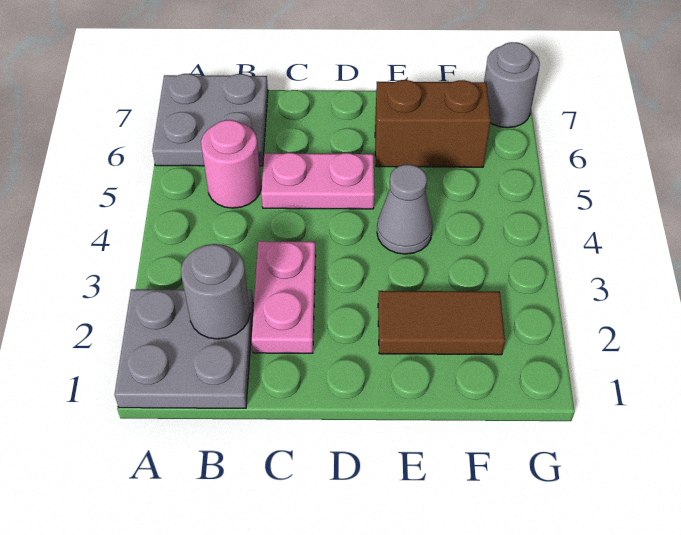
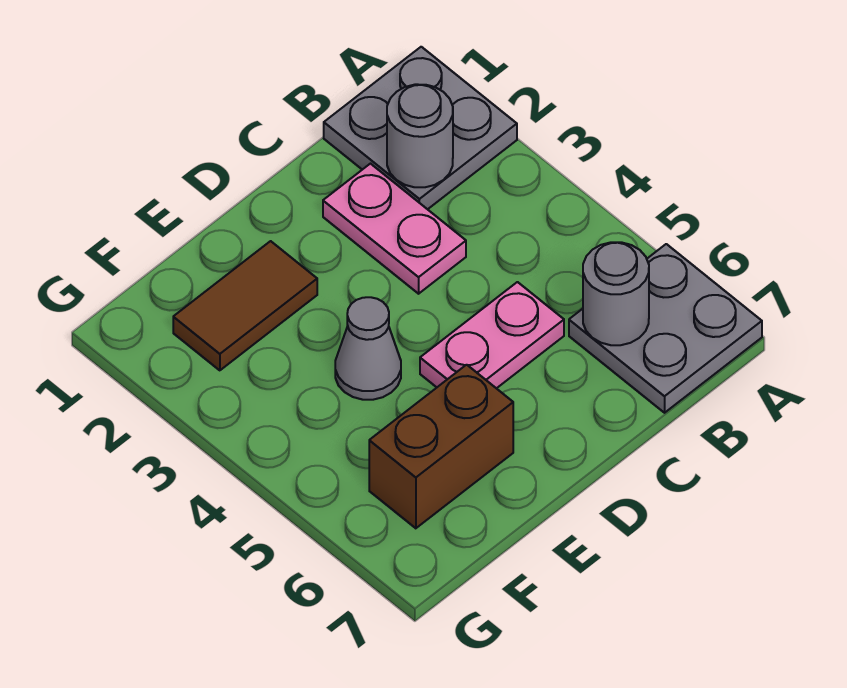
pink 1x1 round brick [201,120,261,208] -> none
grey 1x1 round brick [484,42,540,128] -> grey 1x1 round brick moved to [583,242,649,345]

